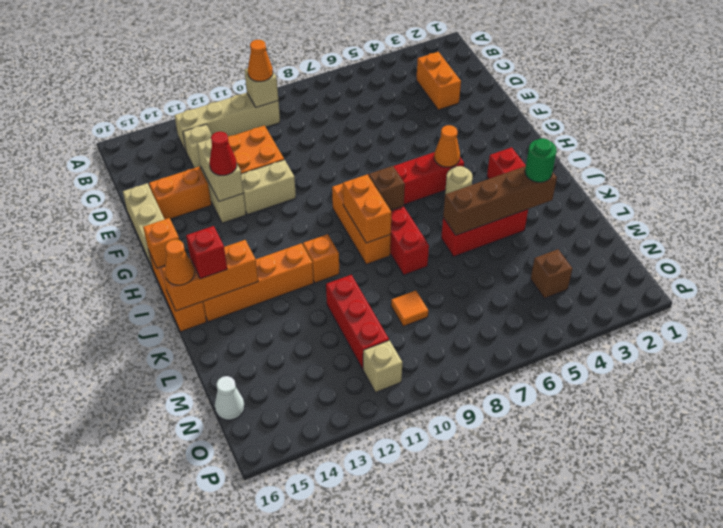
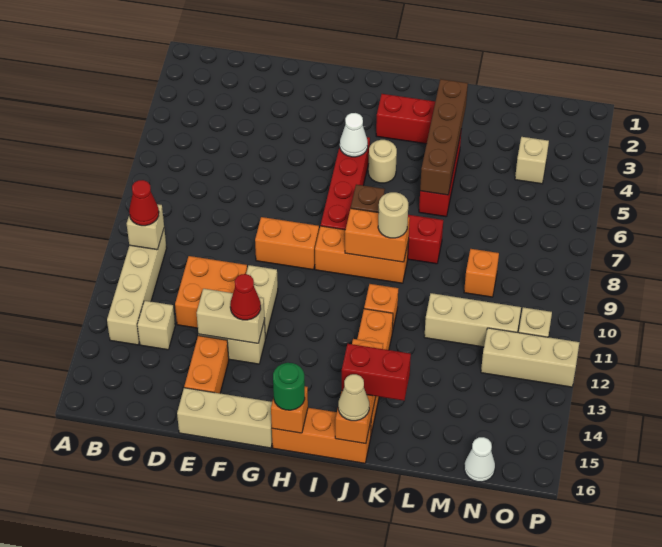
orange 1x1 cone [248,40,273,82] -> red 1x1 cone [129,180,159,226]
orange 1x2 brick [416,52,461,110] -> orange 1x2 brick moved to [255,217,319,270]
orange 1x1 cone [434,125,460,167] -> white 1x1 cone [340,113,368,157]
none -> tan 1x1 round brick [378,192,408,238]
red 1x1 brick [186,226,227,279] -> red 1x2 brick [342,344,411,401]
orange 1x1 cone [165,240,195,285] -> tan 1x1 cone [338,374,369,421]
green 1x1 round brick [525,138,557,182] -> green 1x1 round brick moved to [273,363,305,410]
red 1x3 brick [326,275,389,369] -> tan 1x3 brick [424,293,521,347]
orange 1x1 tile [391,291,428,326] -> orange 1x1 brick [464,249,499,297]
brown 1x1 brick [531,249,572,298] -> tan 1x1 brick [515,137,549,184]
none -> tan 1x3 brick [481,328,580,387]

